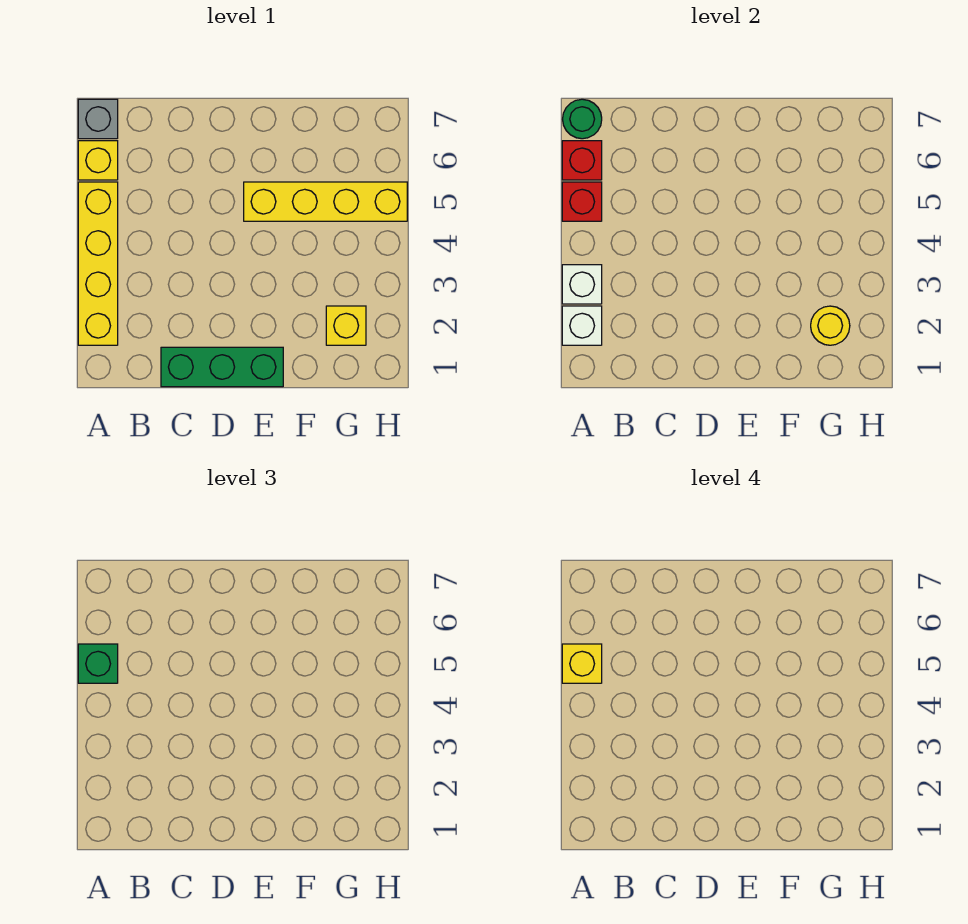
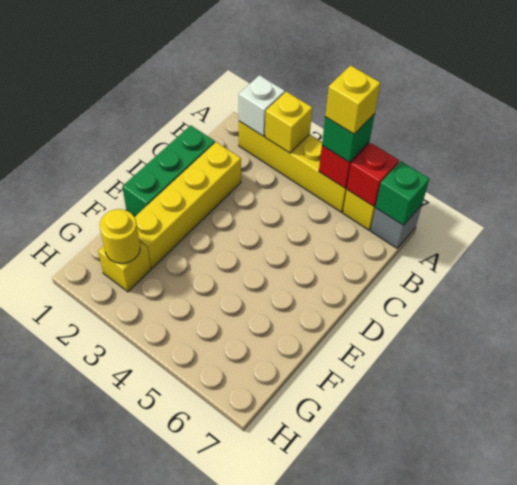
white 1x1 brick [562,265,602,304] -> yellow 1x1 brick [265,91,312,153]
green 1x1 round brick [563,99,602,139] -> green 1x1 brick [376,161,429,225]
yellow 1x4 brick [244,182,407,221] -> yellow 1x4 brick moved to [135,142,241,268]

